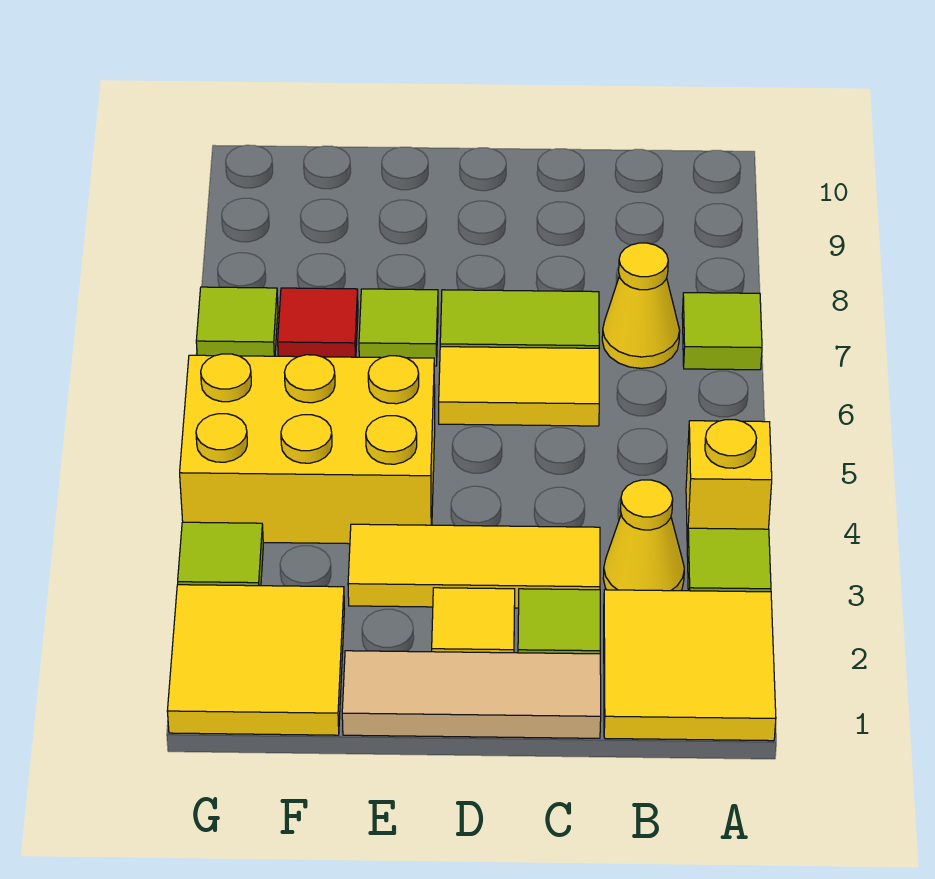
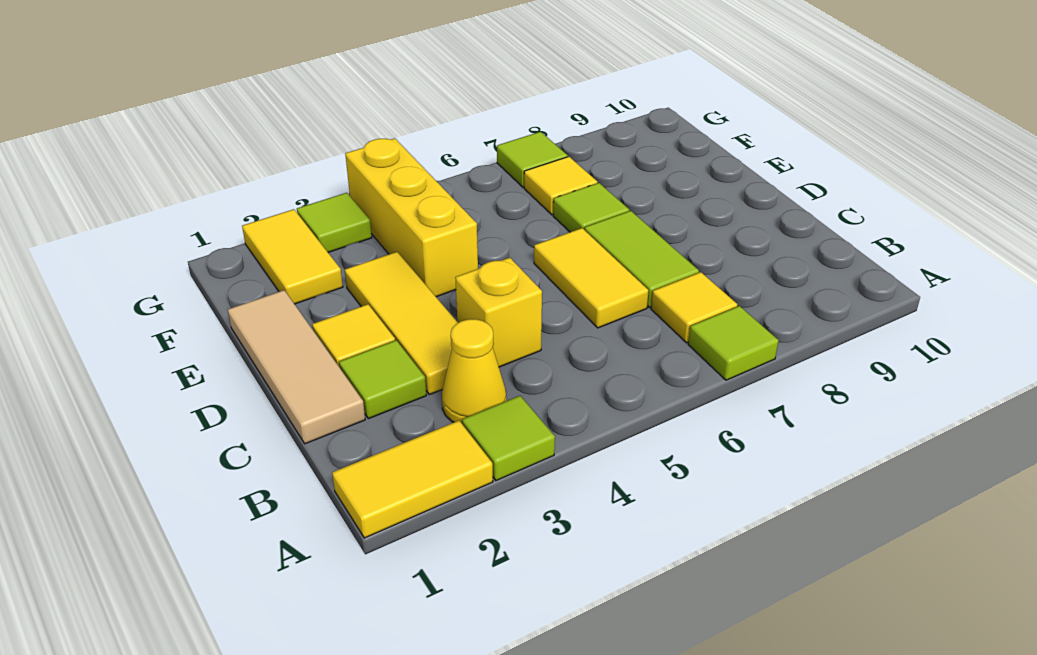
yellow 2x2 tile [604,590,776,741] -> yellow 1x2 tile [332,421,493,538]
yellow 1x1 brick [686,420,772,547] -> yellow 1x1 brick moved to [455,258,542,367]
yellow 1x1 cone [602,243,680,368] -> yellow 1x1 tile [651,272,737,343]
yellow 2x3 brick [180,354,435,544] -> yellow 1x3 brick [345,138,478,297]
yellow 2x2 tile [167,585,344,735] -> yellow 1x2 tile [242,209,343,304]
red 1x1 tile [278,288,358,357] -> yellow 1x1 tile [524,157,597,215]

